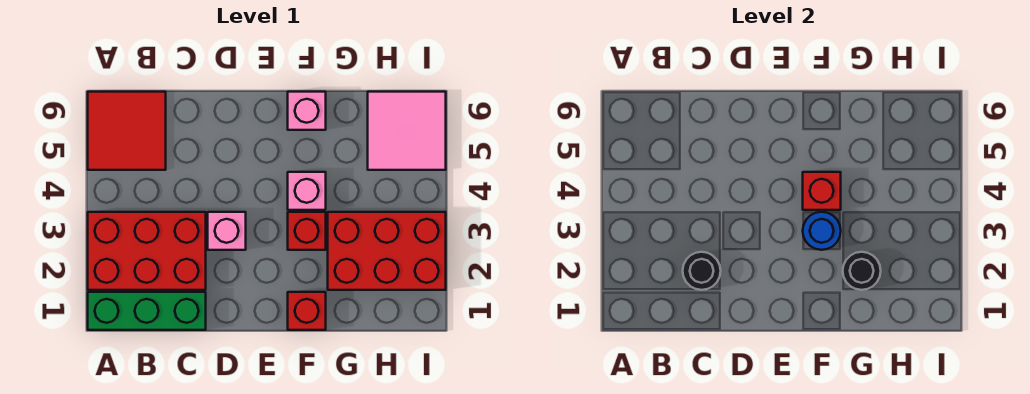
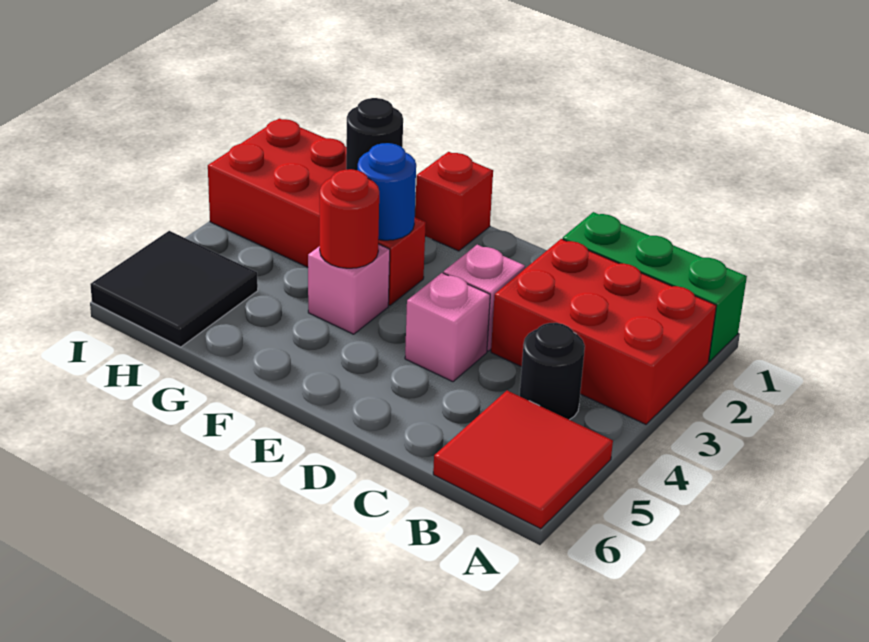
black 1x1 round brick [683,252,721,290] -> black 1x1 round brick moved to [520,323,585,420]
red 1x1 brick [803,172,841,210] -> red 1x1 round brick [320,169,379,268]
pink 1x1 brick [288,92,326,130] -> pink 1x1 brick moved to [405,273,490,382]
pink 2x2 tile [368,92,446,170] -> black 2x2 tile [90,231,258,347]

